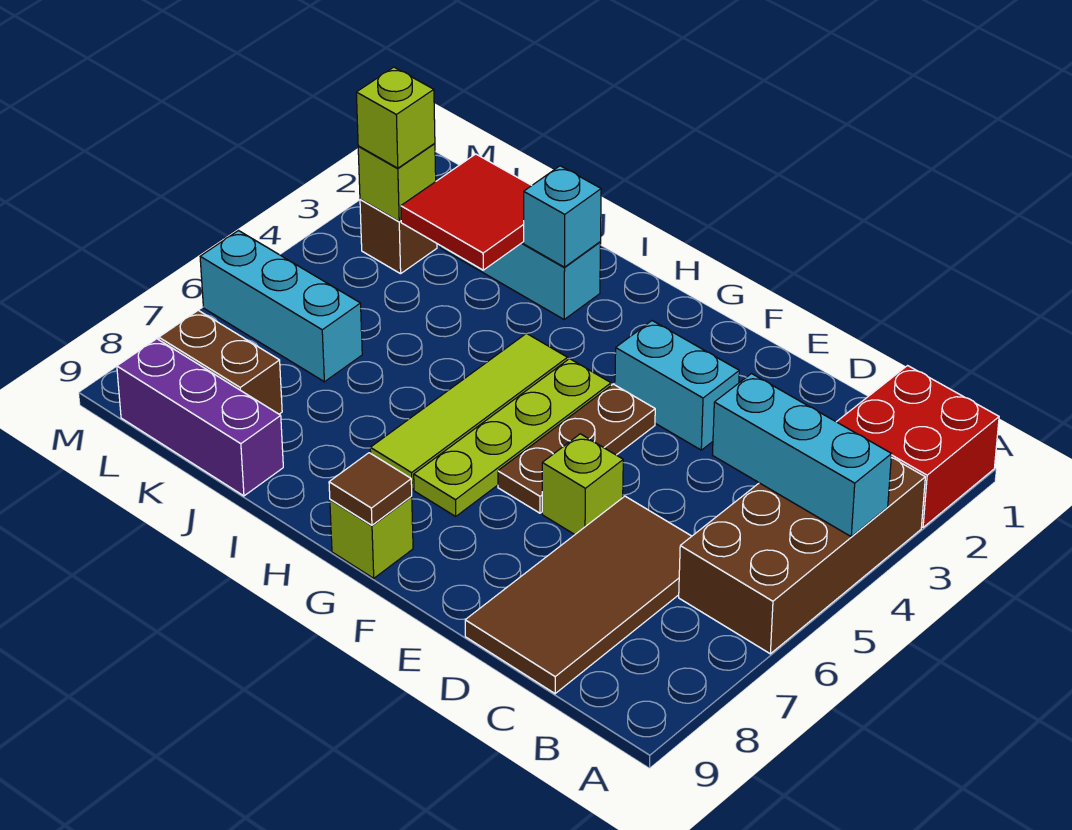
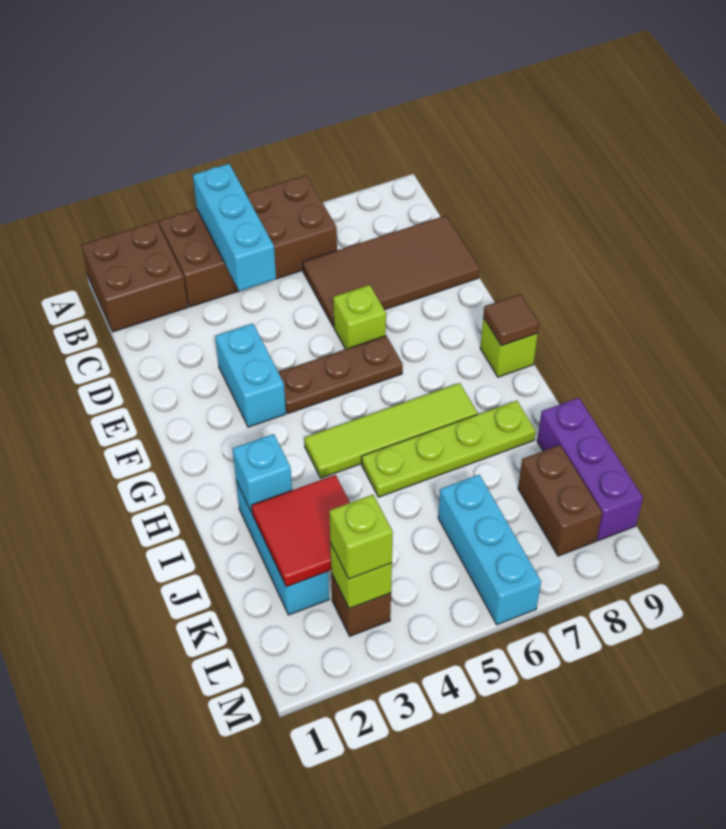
red 2x2 brick [837,366,999,527] -> brown 2x2 brick [82,221,188,332]
lime 1x4 plate [414,359,611,516] -> lime 1x4 plate moved to [362,401,536,497]

